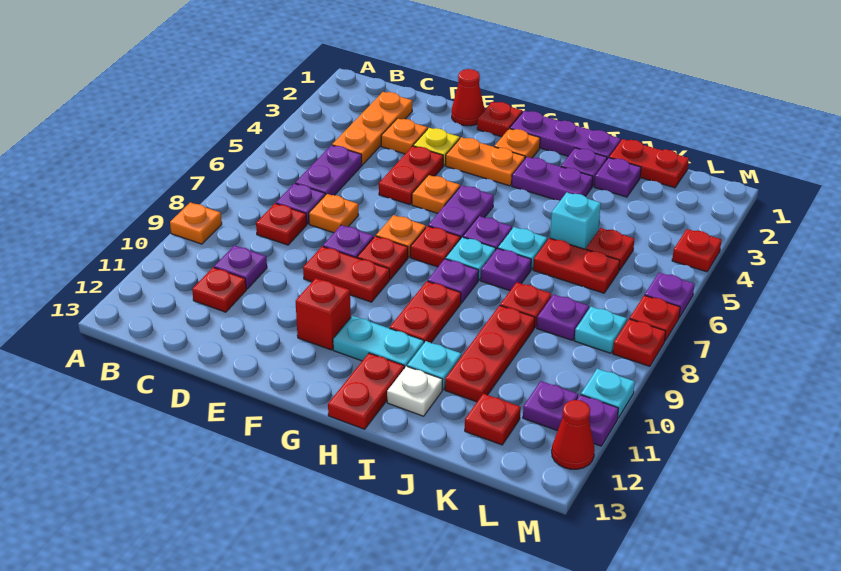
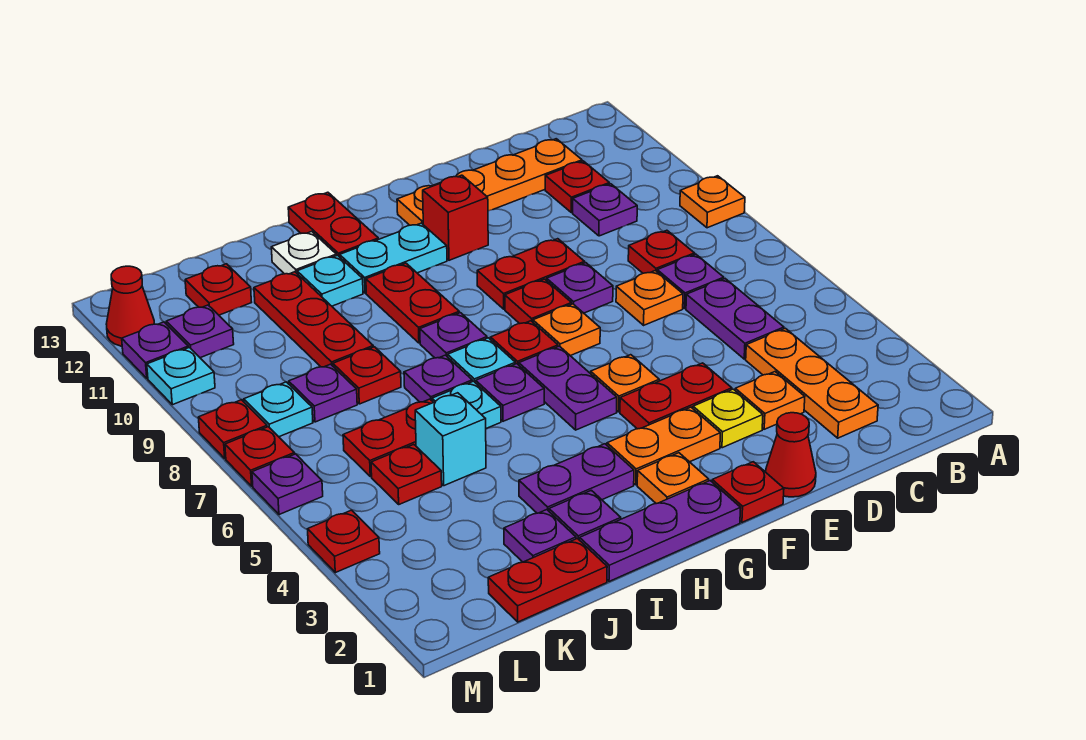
none -> orange 1x4 plate [397,139,582,225]
red 1x2 plate [379,146,443,205] -> red 1x2 plate turned to [620,363,732,429]

